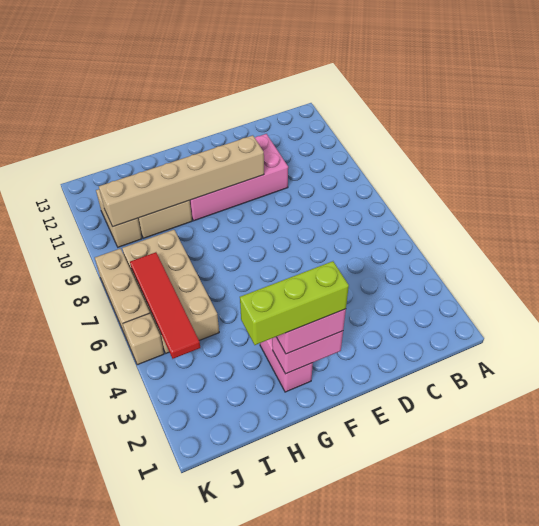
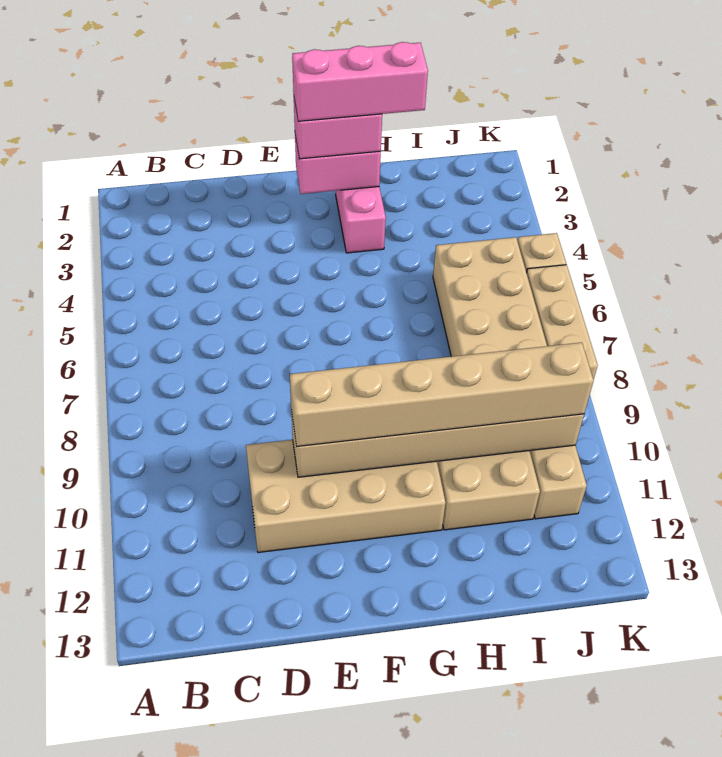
pink 2x4 brick [190,134,288,221] -> tan 2x4 brick [246,440,446,552]
none -> tan 1x6 brick [290,342,594,446]
lime 1x3 brick [240,261,349,345] -> pink 1x3 brick [292,42,428,121]
red 1x4 tile [130,252,200,359] -> none

